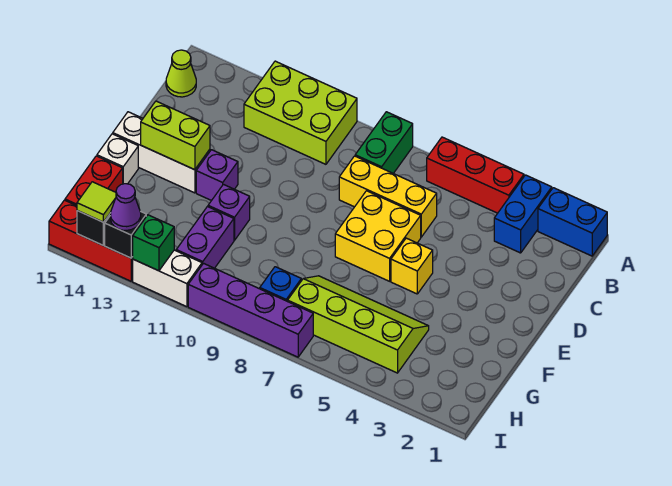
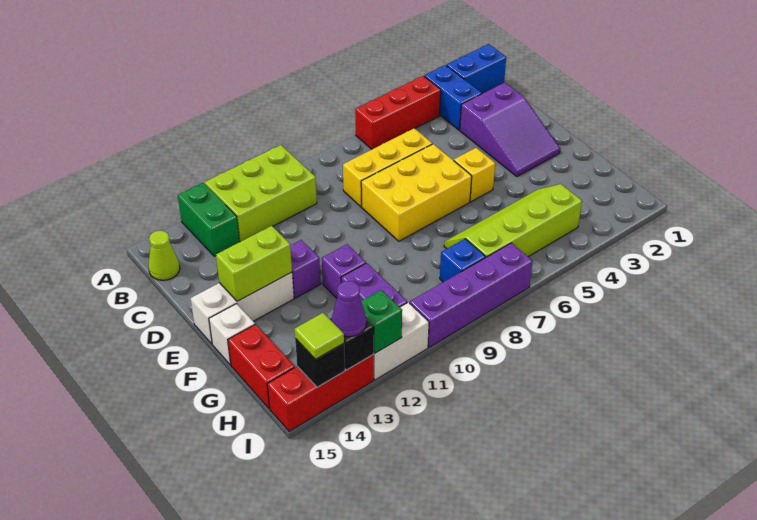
green 1x2 brick [355,112,413,173] -> green 1x2 brick moved to [178,183,240,256]
none -> purple 2x3 slope [460,83,560,177]
yellow 2x2 brick [335,191,421,281] -> yellow 2x3 brick [361,144,472,241]

